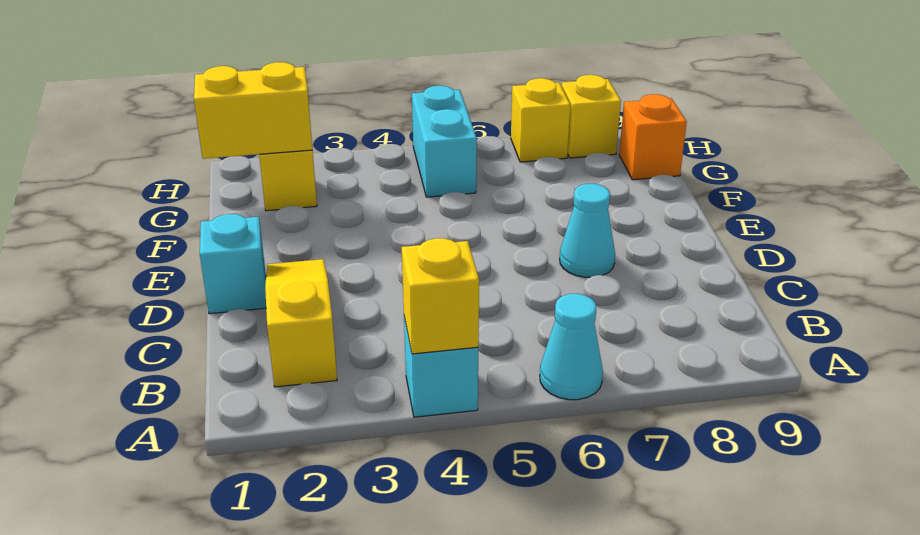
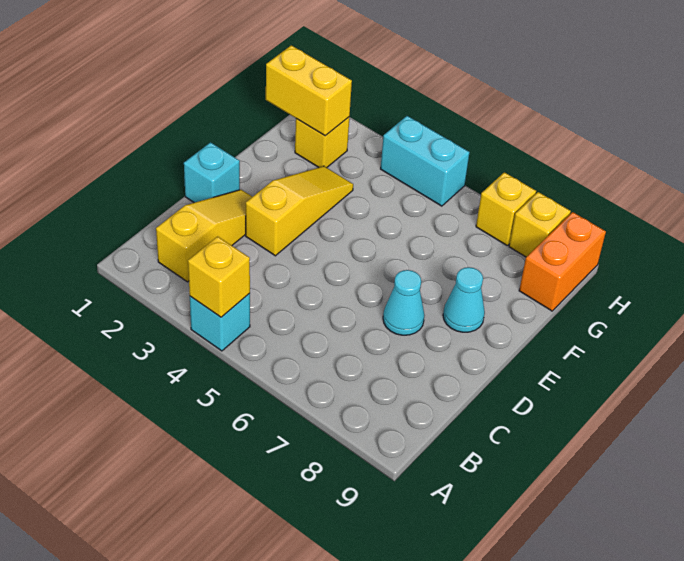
cyan 1x1 cone [540,294,603,400] -> cyan 1x1 cone moved to [443,267,485,332]
none -> yellow 1x3 slope [246,166,353,256]
cyan 1x2 brick [412,86,477,197] -> cyan 1x2 brick turned to [381,116,470,206]
orange 1x1 brick [619,94,687,180] -> orange 1x2 brick [519,212,606,311]

